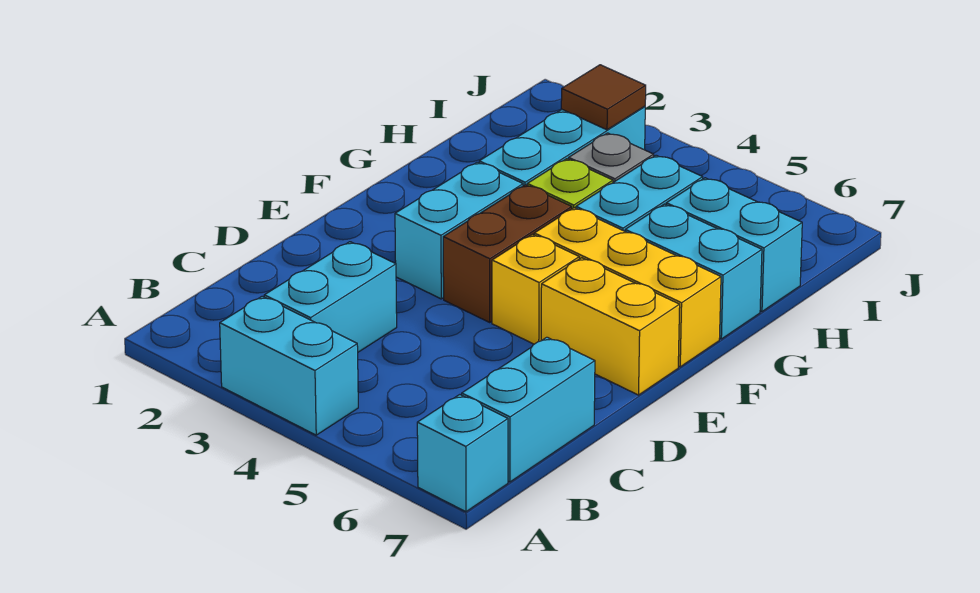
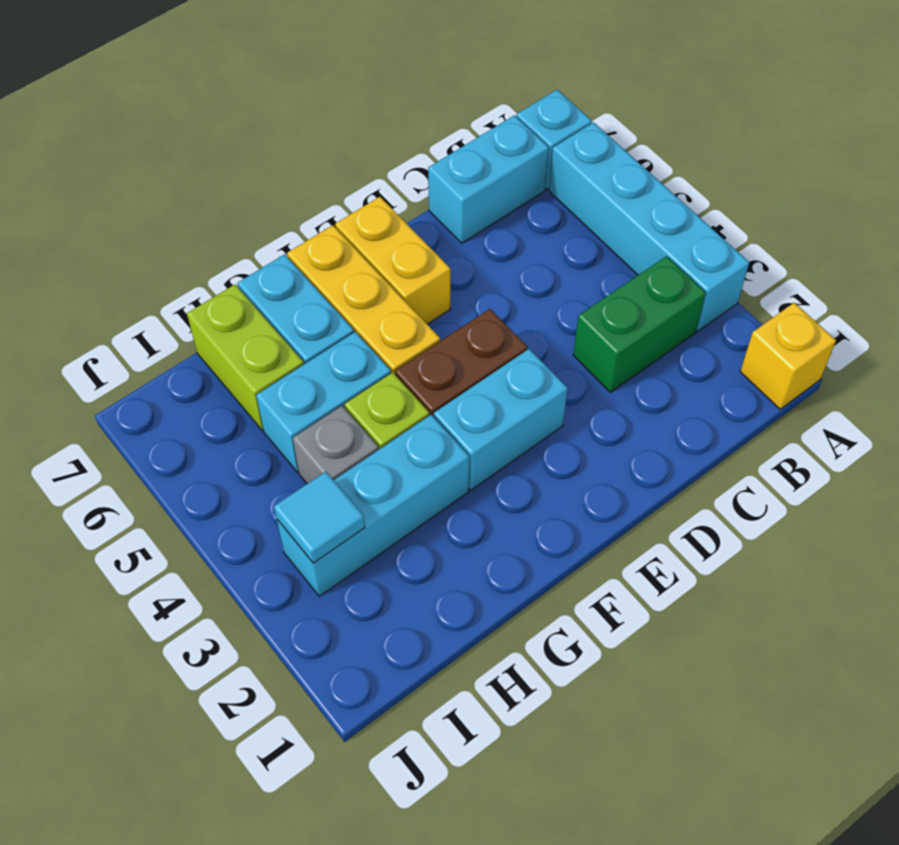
cyan 1x2 brick [220,296,358,435] -> cyan 1x4 brick [549,122,749,331]
cyan 1x2 brick [264,242,397,352] -> green 1x2 brick [573,256,706,392]
yellow 1x1 brick [492,234,579,344] -> yellow 1x1 brick moved to [740,303,836,409]
cyan 1x2 brick [666,178,802,312] -> lime 1x2 brick [187,284,304,431]
brown 1x1 tile [561,65,646,130] -> cyan 1x1 tile [274,472,365,563]

